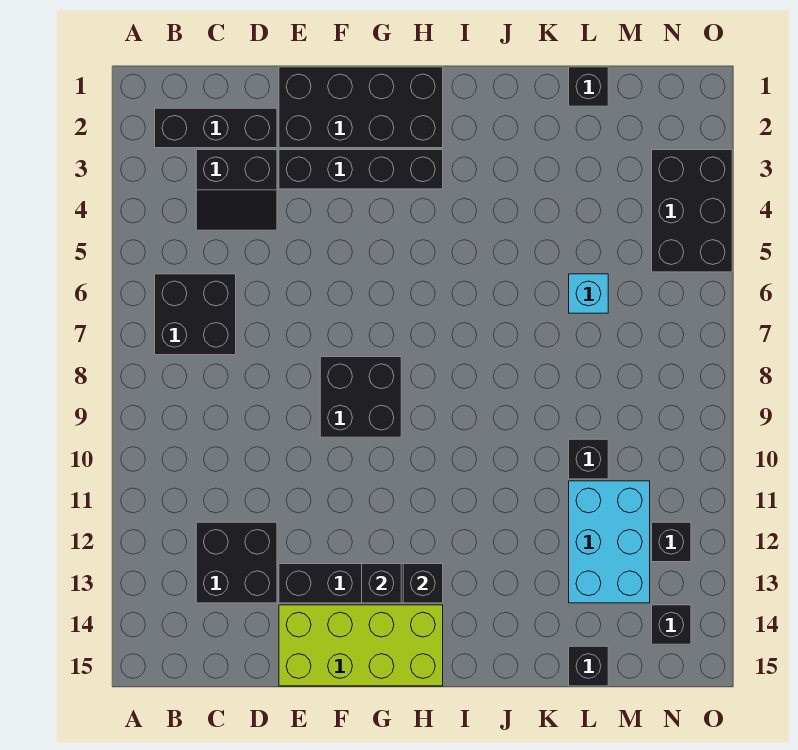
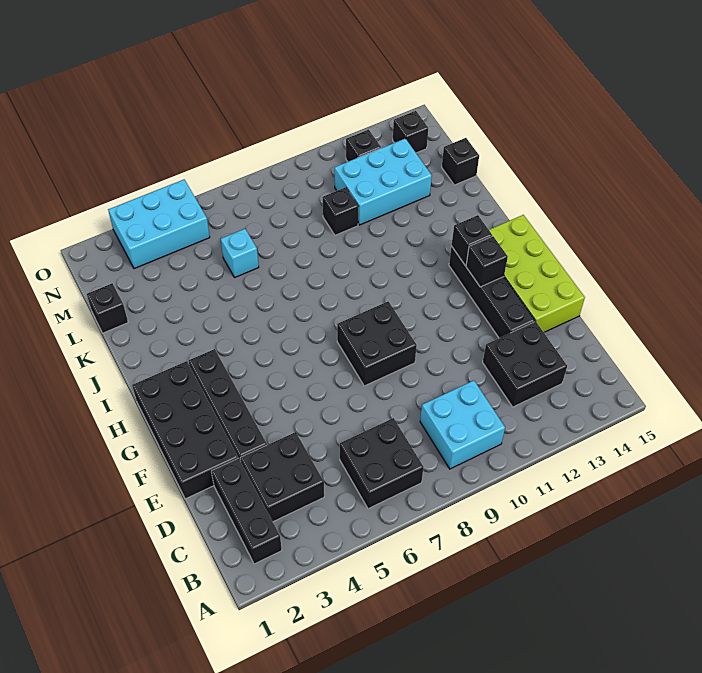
none -> cyan 2x2 brick [420,381,505,469]
black 2x2 slope [196,150,277,230] -> black 2x2 brick [240,432,324,522]
black 2x3 brick [652,150,732,272] -> cyan 2x3 brick [108,180,210,269]

